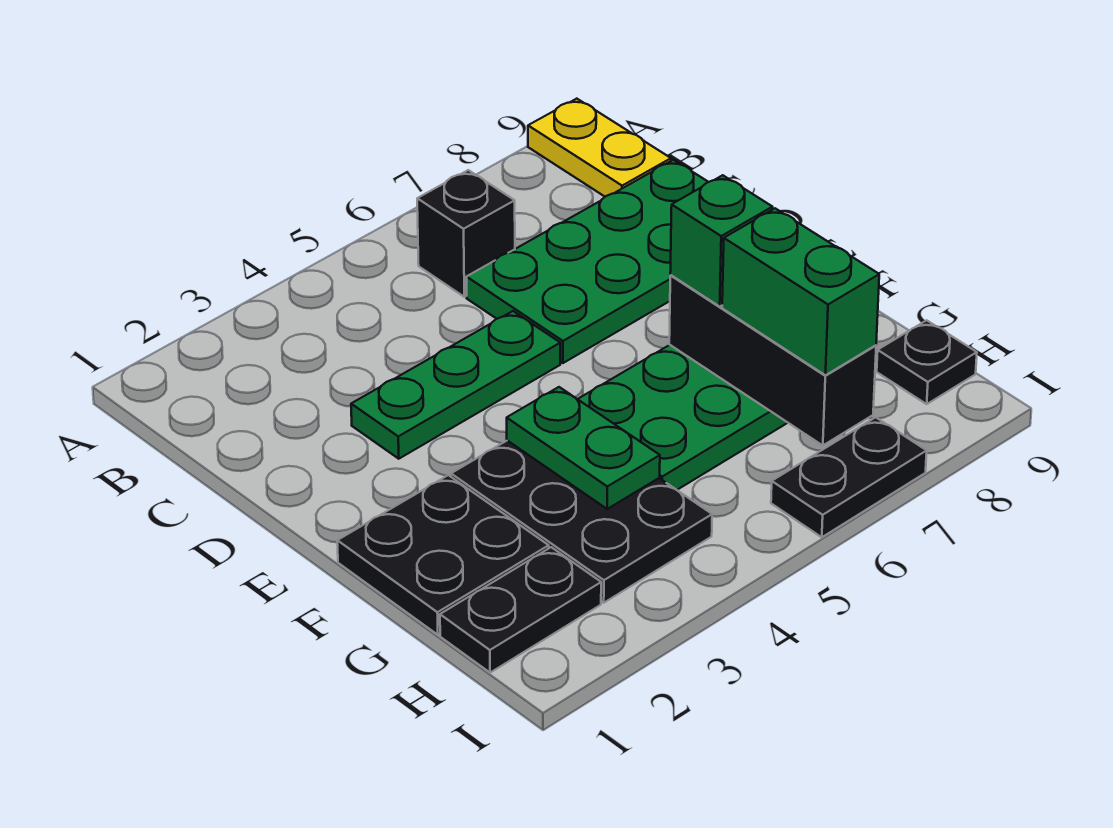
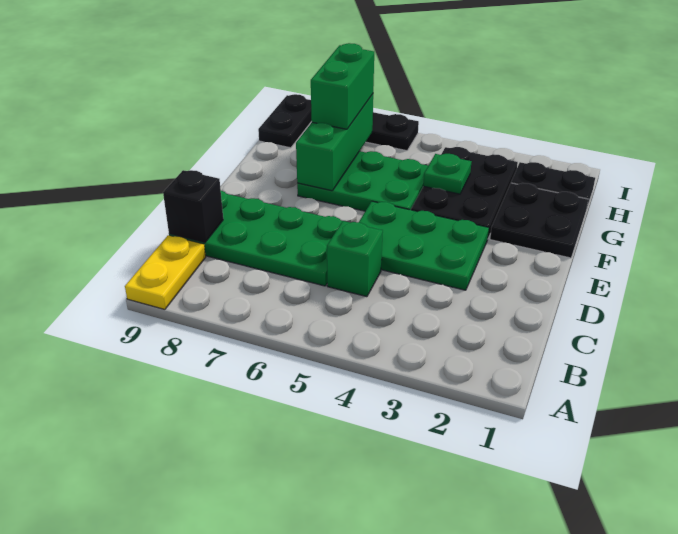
black 1x1 brick [417,170,515,297] -> black 1x1 brick moved to [163,170,223,243]
green 1x3 plate [351,311,560,459] -> green 2x3 plate [359,201,489,290]
green 1x2 plate [507,387,660,509] -> green 1x1 plate [423,154,472,194]
black 1x3 brick [669,275,876,445] -> green 1x3 brick [296,94,373,191]
green 1x1 brick [670,175,773,306] -> green 1x1 brick moved to [327,221,383,297]
black 1x1 plate [877,320,977,404] -> black 1x2 plate [258,94,312,148]

